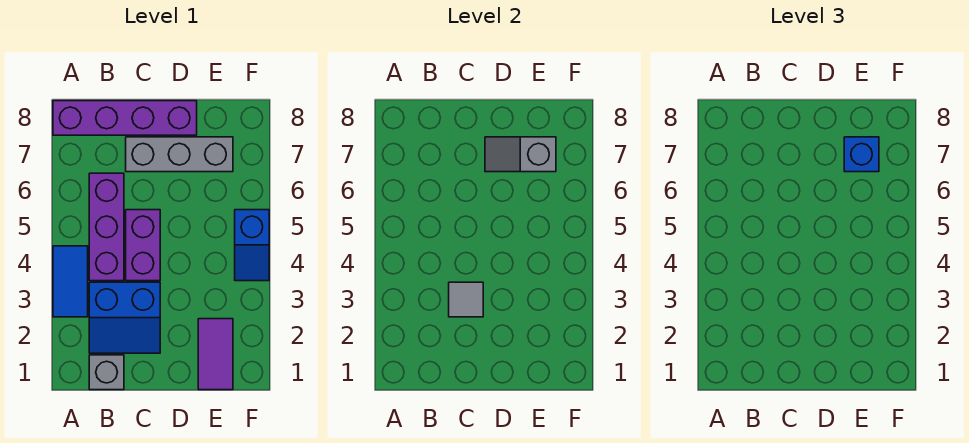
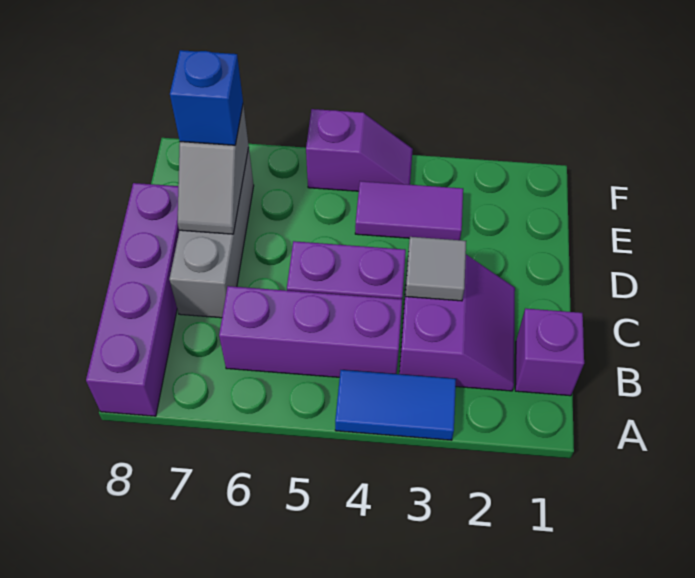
grey 1x1 brick [89,355,124,390] -> purple 1x1 brick [515,308,584,396]
blue 2x2 slope [89,282,160,353] -> purple 2x2 slope [399,255,515,391]
purple 1x2 tile [198,319,233,390] -> purple 1x2 tile moved to [355,181,463,240]
blue 1x2 slope [235,210,269,281] -> purple 1x2 slope [306,109,413,191]

